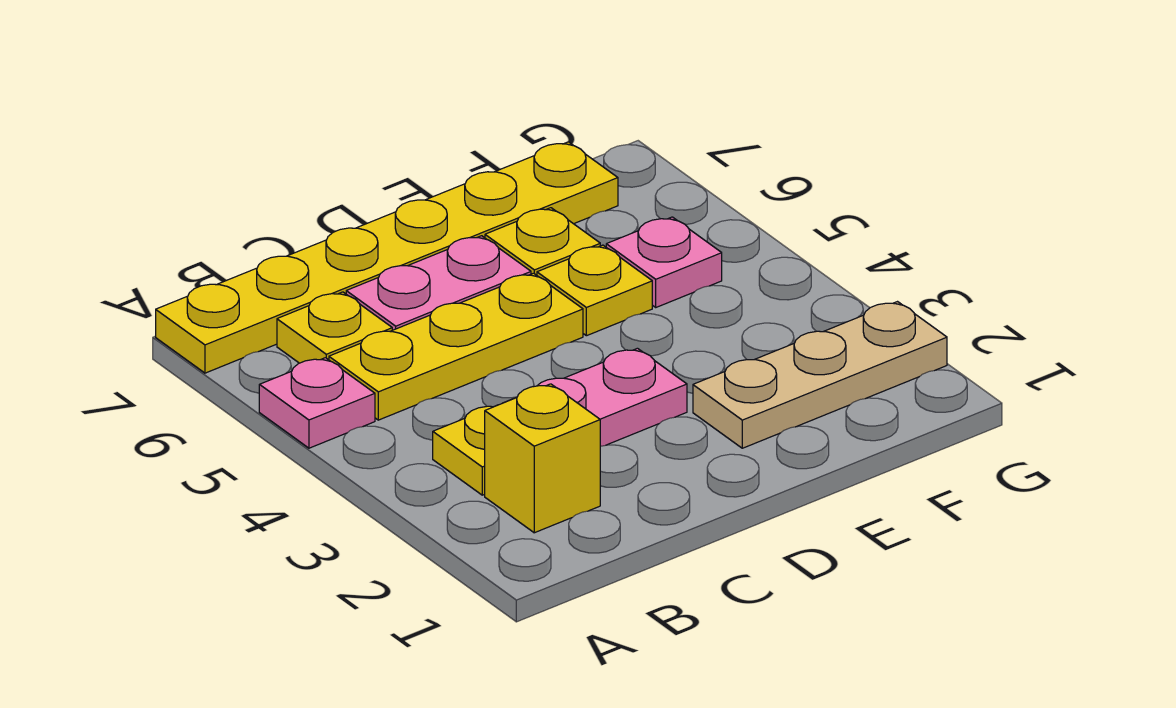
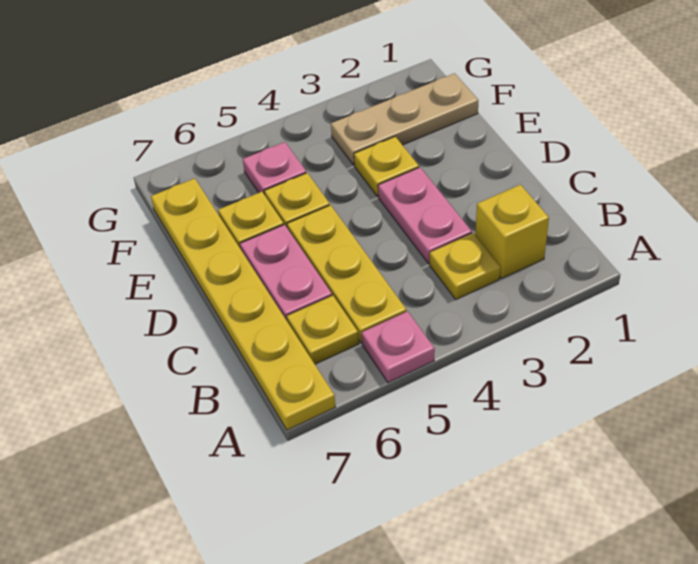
tan 1x3 plate [693,302,947,448] -> tan 1x3 plate turned to [331,73,479,165]
none -> yellow 1x1 plate [354,137,419,197]

